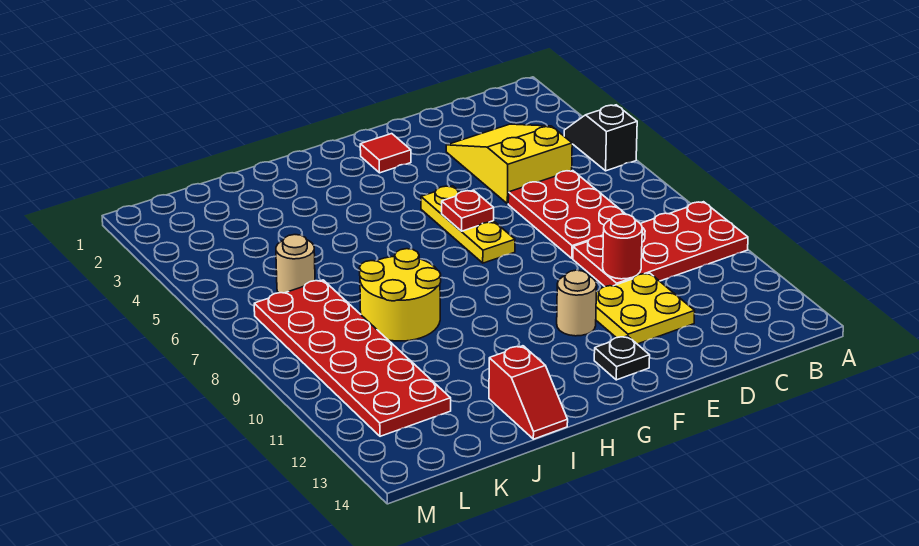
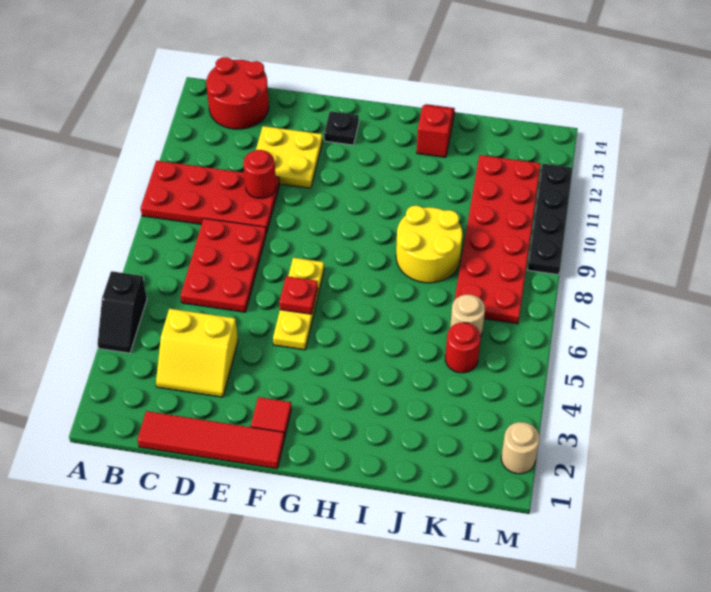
none -> red 2x2 round brick [206,57,269,129]
none -> red 1x4 tile [137,411,284,469]
yellow 2x3 slope [446,124,572,204] -> yellow 2x2 slope [156,309,238,397]
tan 1x1 round brick [557,270,597,336] -> tan 1x1 round brick moved to [501,422,540,474]
none -> red 1x1 round brick [445,323,481,373]
none -> black 1x4 plate [527,164,572,275]

